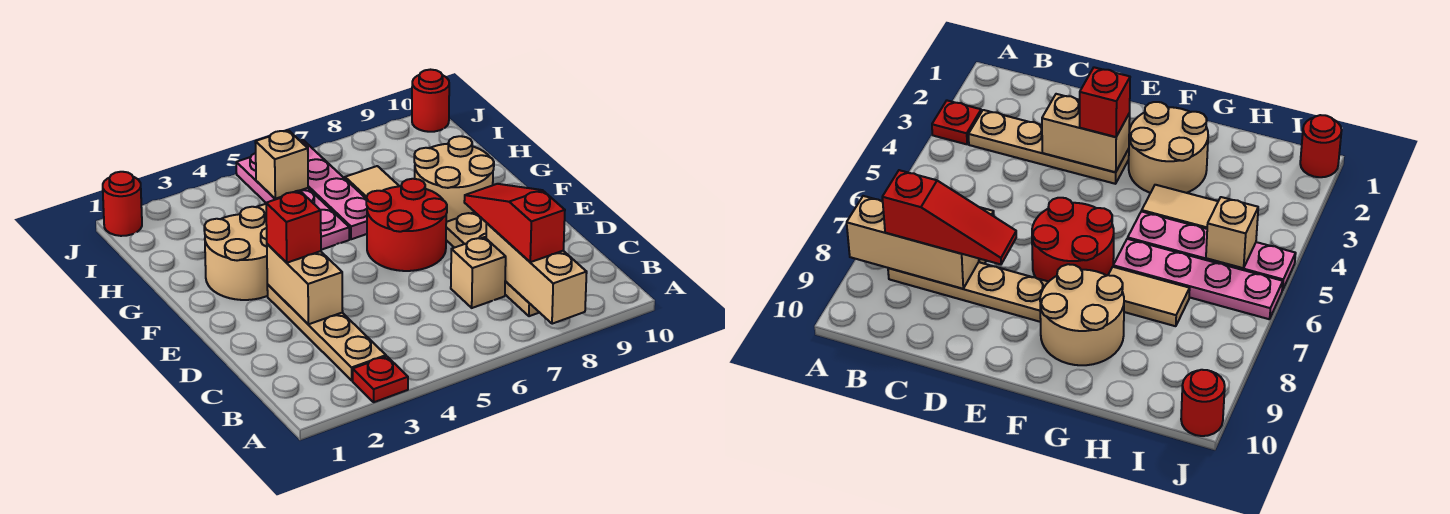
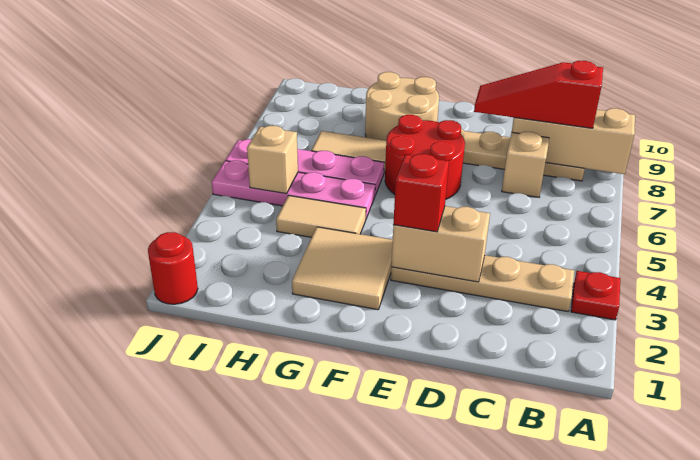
tan 2x2 round brick [204,207,268,300] -> tan 2x2 tile [292,227,393,310]
red 1x1 round brick [412,70,449,132] -> none

